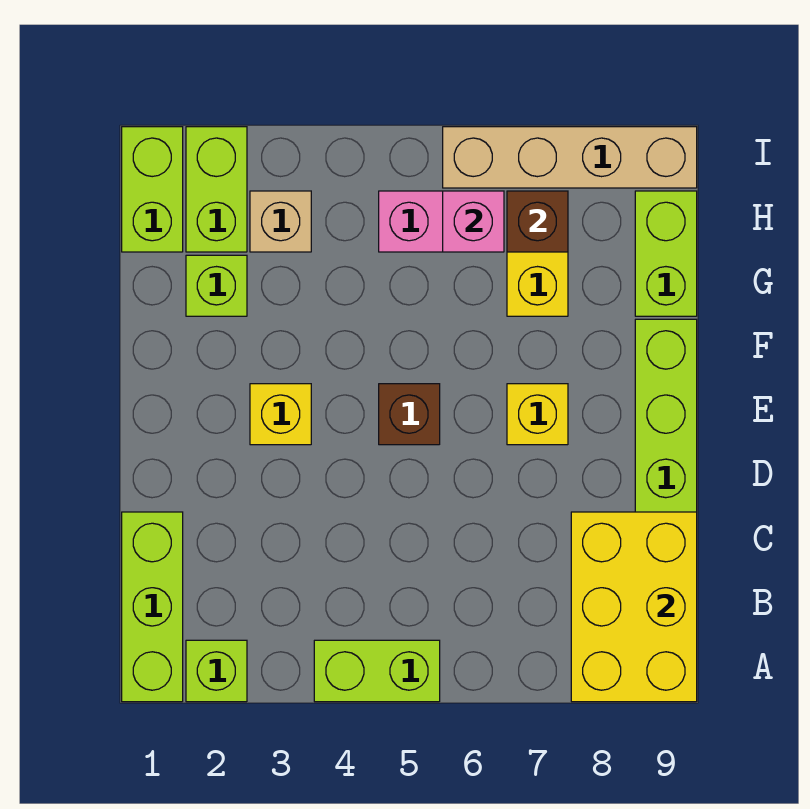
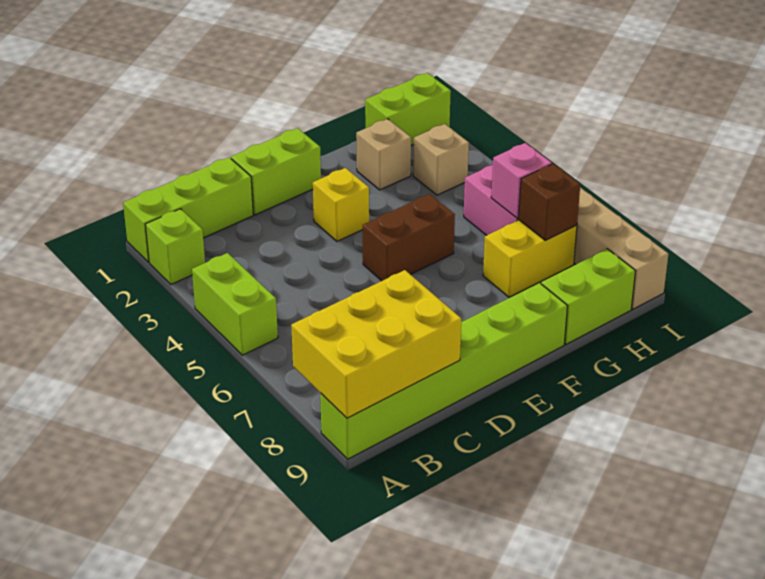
brown 1x1 brick [379,384,440,445] -> brown 1x2 brick [363,194,455,281]
yellow 1x1 brick [507,384,568,445] -> none
lime 1x1 brick [186,255,247,316] -> tan 1x1 brick [356,119,411,190]
lime 1x2 brick [186,127,247,252] -> lime 1x2 brick moved to [231,128,321,215]

